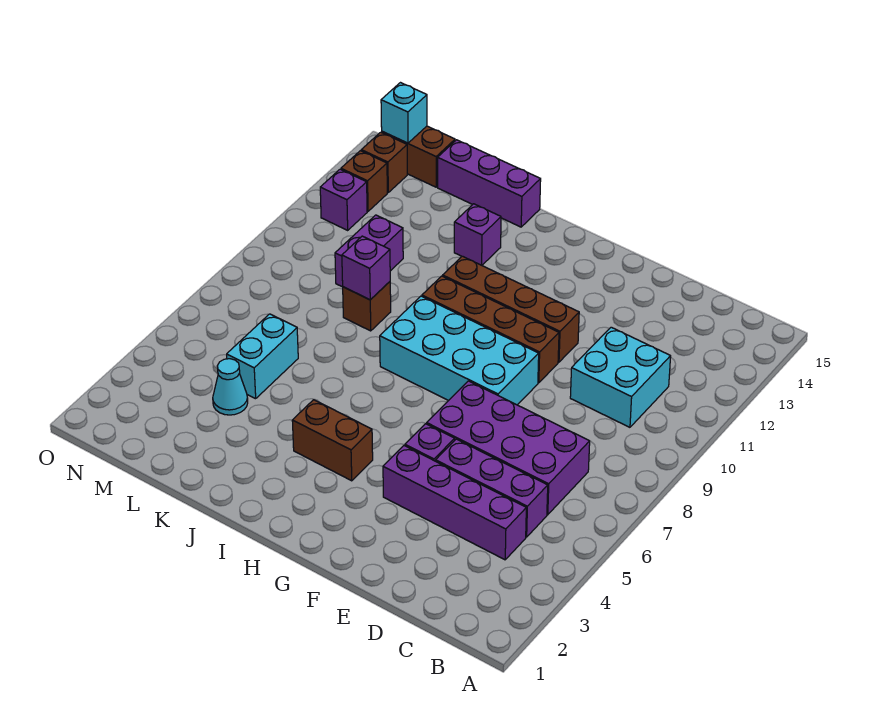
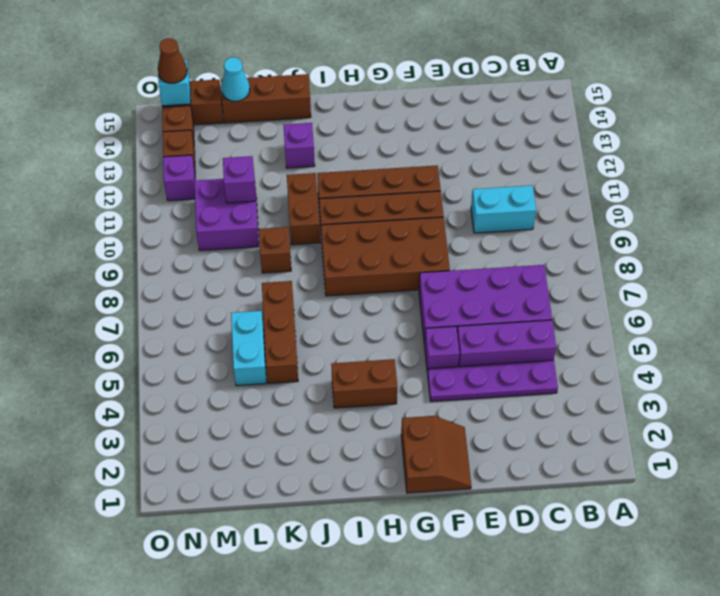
purple 1x4 brick [383,446,526,560] -> purple 1x4 plate [427,360,558,402]
cyan 2x2 brick [570,327,671,427] -> cyan 1x2 brick [471,185,536,233]
none -> brown 2x2 slope [401,416,471,493]
cyan 2x4 brick [380,296,539,405] -> brown 2x4 brick [321,217,450,296]
none -> brown 1x2 brick [287,173,320,245]
purple 1x3 brick [438,140,541,227] -> brown 1x3 brick [221,74,311,123]
none -> brown 1x3 brick [262,281,298,384]
purple 1x1 brick [342,236,390,300] -> purple 1x1 brick moved to [223,156,256,203]
cyan 1x1 cone [213,359,248,415] -> cyan 1x1 cone moved to [221,57,250,101]
purple 1x2 brick [335,215,403,287] -> purple 2x2 brick [195,179,259,251]
none -> brown 1x1 cone [158,38,187,83]

